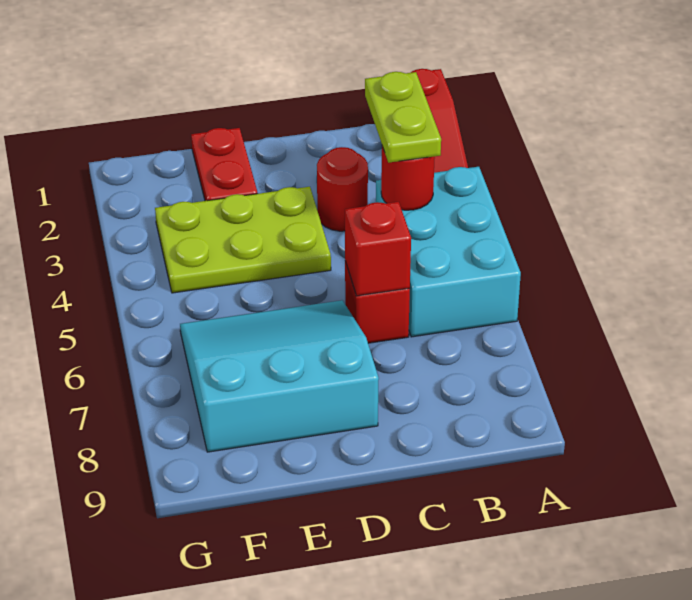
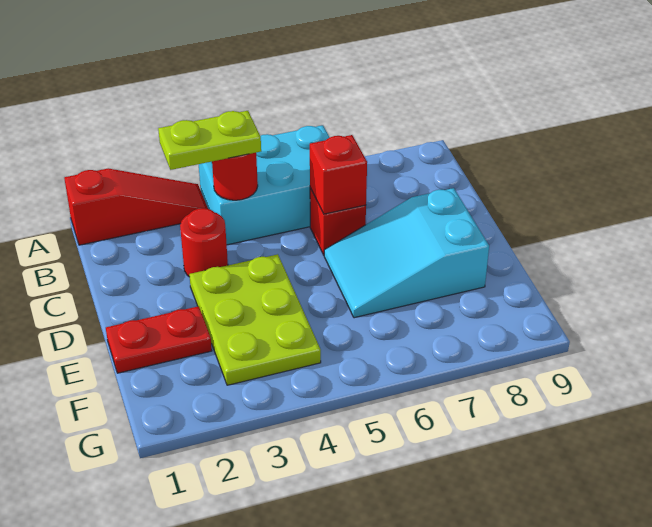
cyan 3x3 slope [180,300,379,452] -> cyan 2x3 slope [324,188,489,318]

